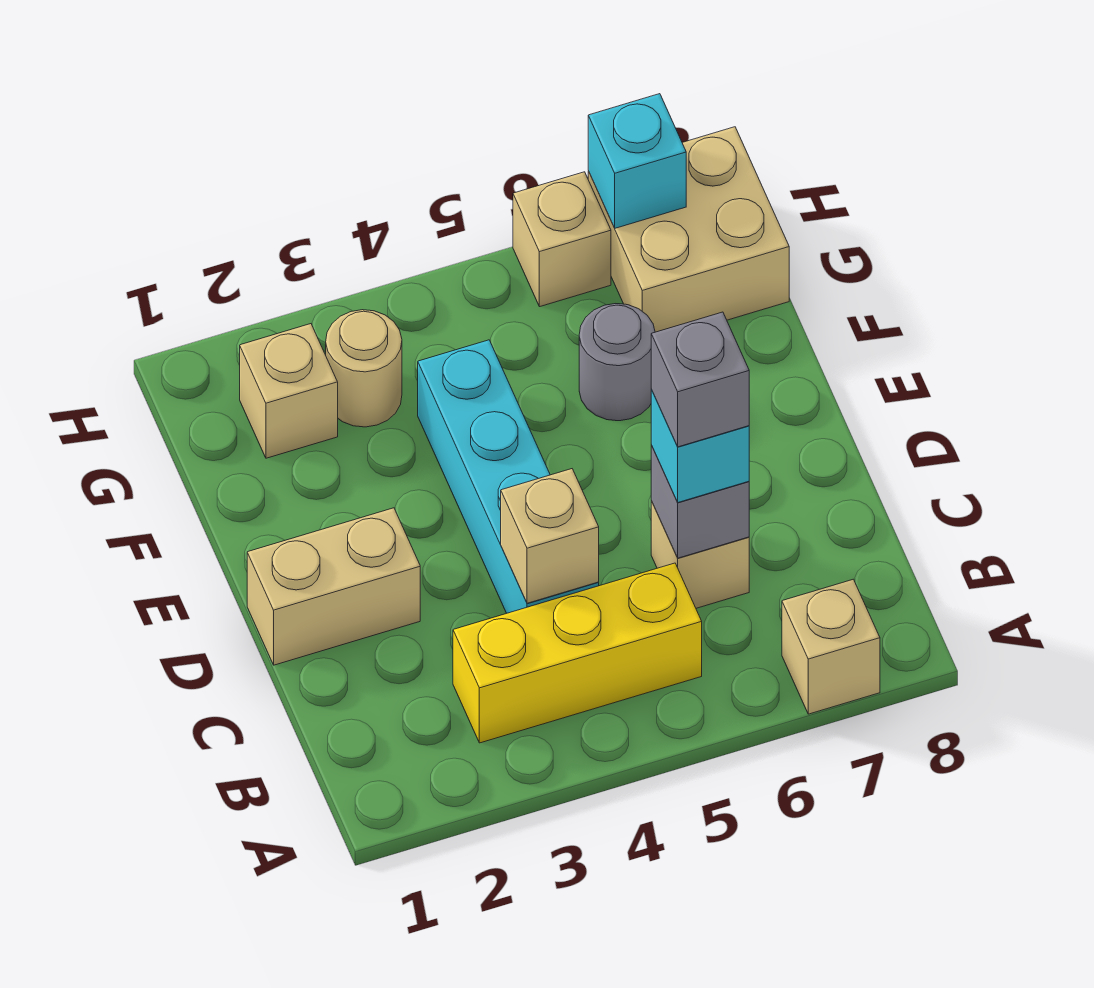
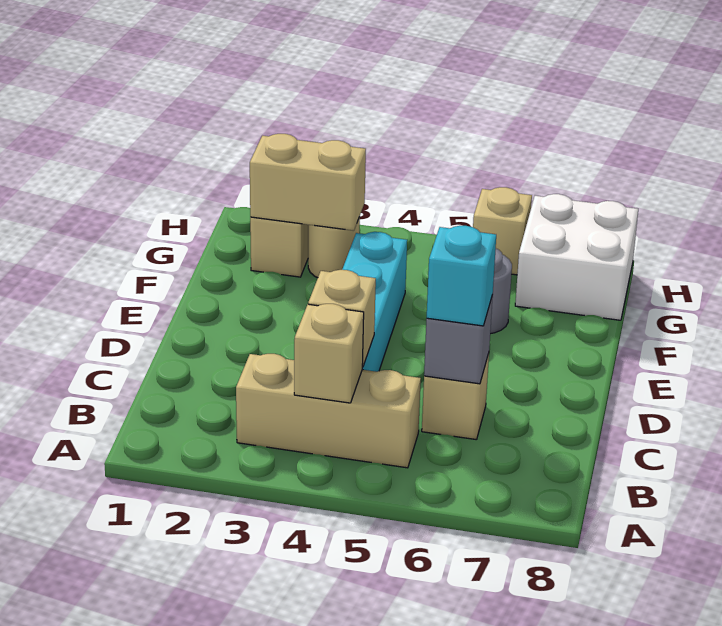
tan 1x1 brick [782,579,880,714] -> tan 1x1 brick moved to [294,304,364,403]
yellow 1x3 brick [453,563,702,743] -> tan 1x3 brick [236,354,421,468]
grey 1x1 brick [651,312,749,447] -> none
tan 1x2 brick [247,508,420,665] -> tan 1x2 brick moved to [250,134,366,231]
tan 2x2 brick [588,127,789,332] -> white 2x2 brick [515,194,638,320]
cyan 1x1 brick [588,94,686,228] -> none

